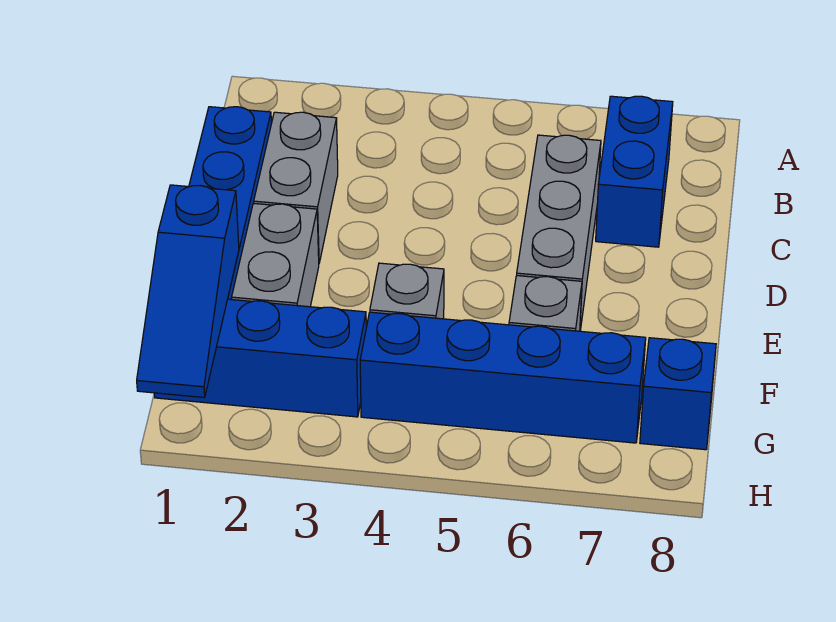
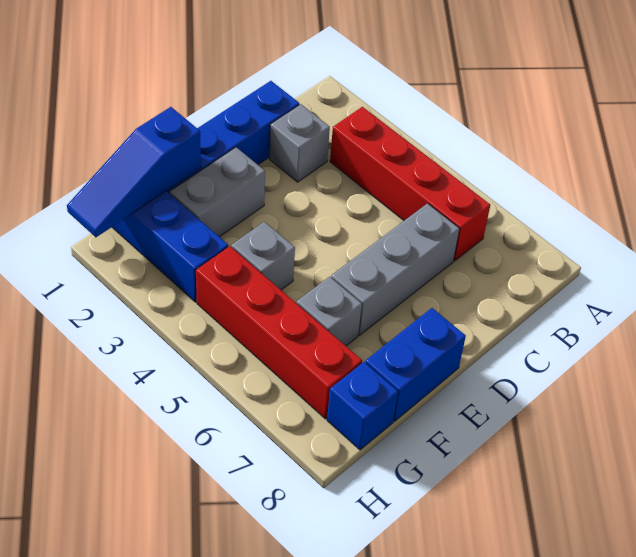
none -> red 1x4 brick [330,107,490,261]
blue 1x2 brick [596,96,673,247] -> blue 1x2 brick moved to [365,308,466,421]
grey 1x2 brick [254,112,338,263] -> grey 1x1 brick [269,104,330,182]
blue 1x4 brick [360,312,646,443] -> red 1x4 brick [196,246,362,419]

